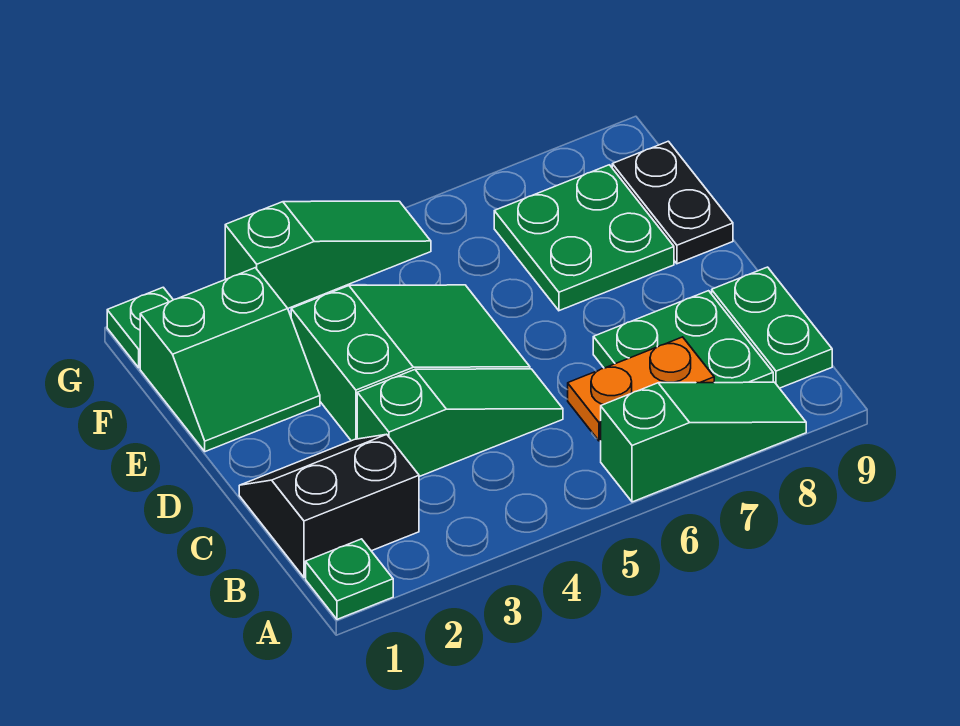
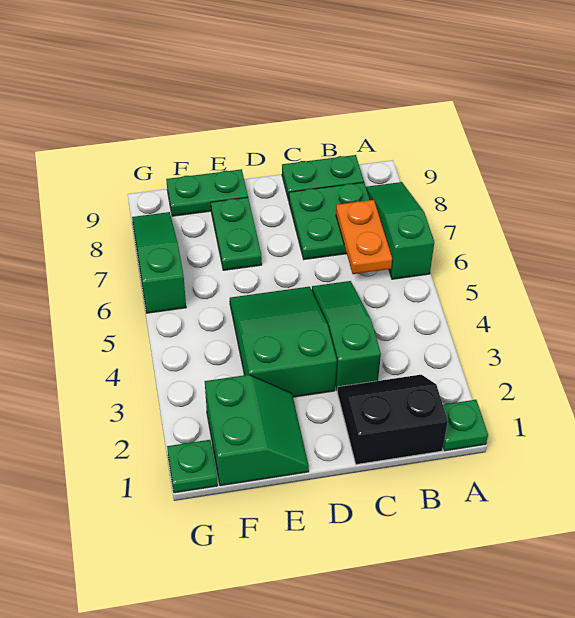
black 2x2 slope [239,434,419,577] -> black 2x2 slope turned to [337,375,448,464]
green 2x2 plate [494,165,674,311] -> green 1x2 plate [211,197,262,270]
black 1x2 plate [612,141,733,264] -> green 1x2 plate [166,169,248,216]
green 1x3 slope [225,201,431,308] -> green 1x3 slope moved to [132,212,186,313]

